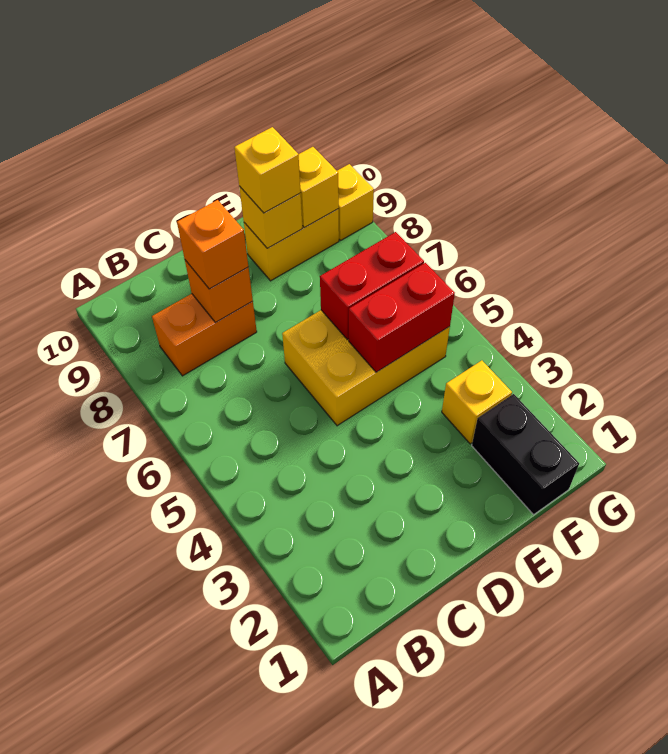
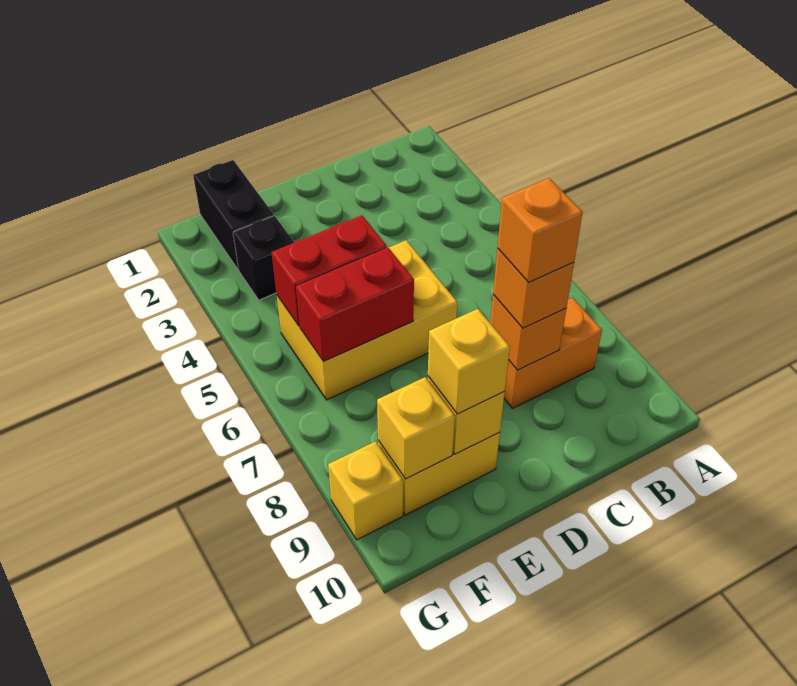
none -> orange 1x1 brick [497,178,583,282]
yellow 1x1 brick [442,361,512,444] -> black 1x1 brick [233,216,294,300]

